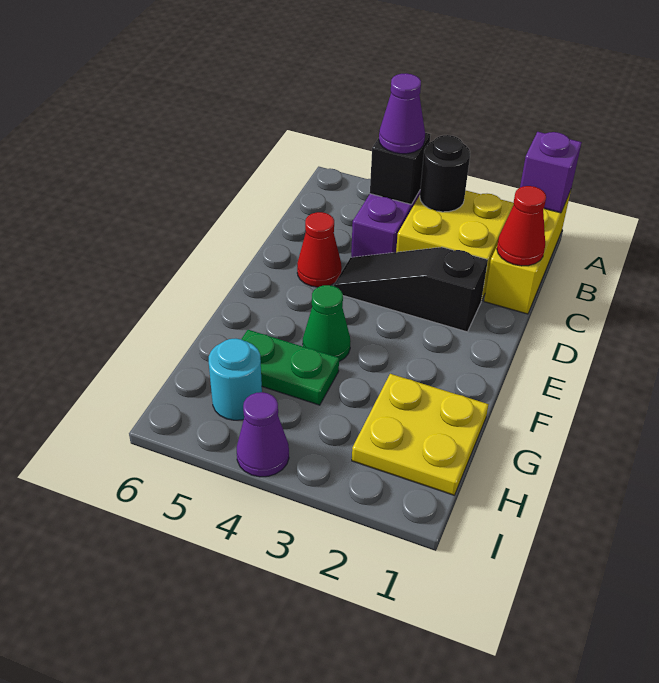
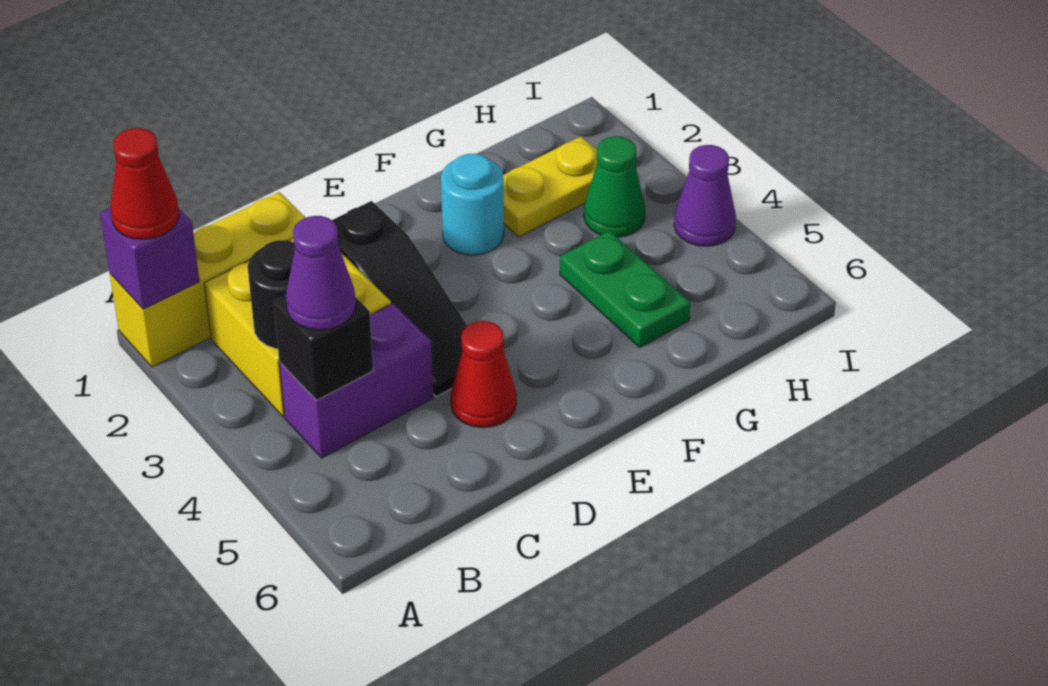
red 1x1 cone [497,186,546,266] -> red 1x1 cone moved to [111,128,179,239]
green 1x1 cone [303,285,351,361] -> green 1x1 cone moved to [584,136,645,237]
yellow 2x2 plate [352,374,489,495] -> yellow 1x2 plate [503,137,597,237]
cyan 1x1 round brick [209,338,262,420] -> cyan 1x1 round brick moved to [441,154,504,255]

